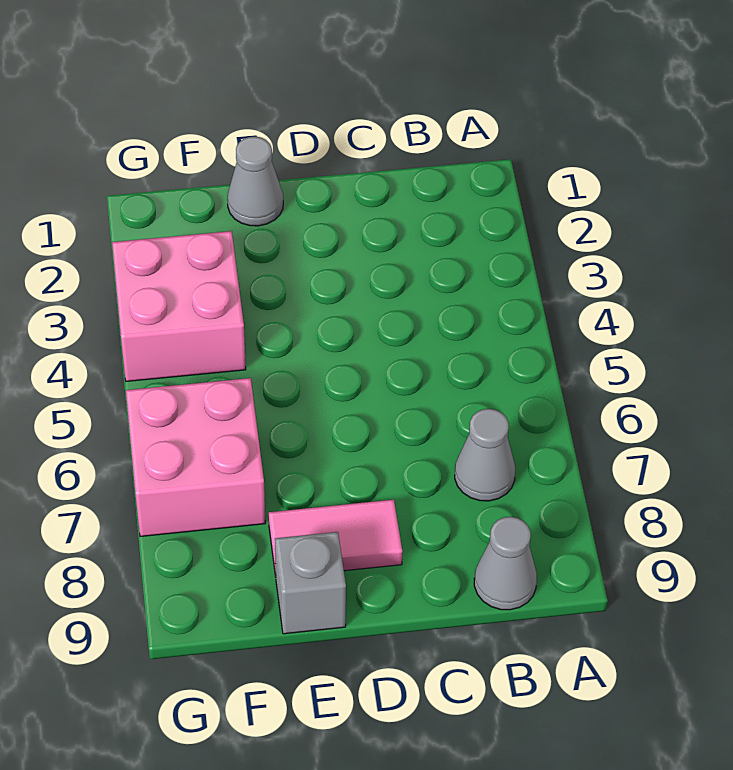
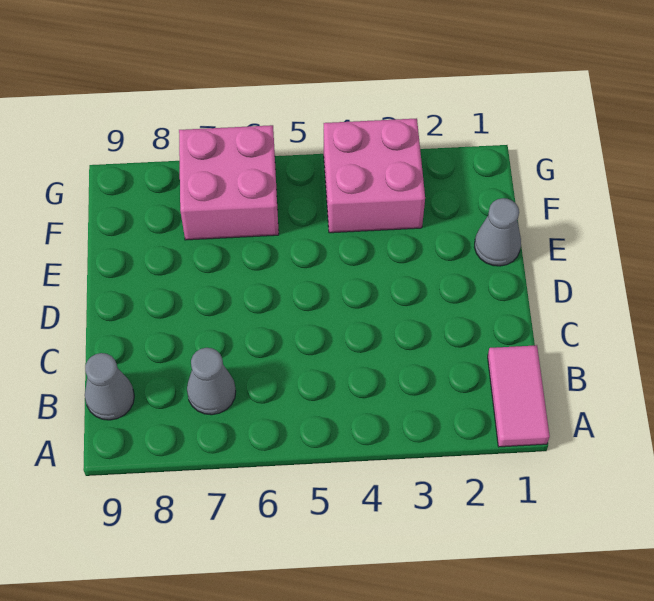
pink 1x2 tile [269,500,403,576] -> pink 1x2 tile moved to [488,345,550,447]
grey 1x1 brick [275,532,346,634] -> none

